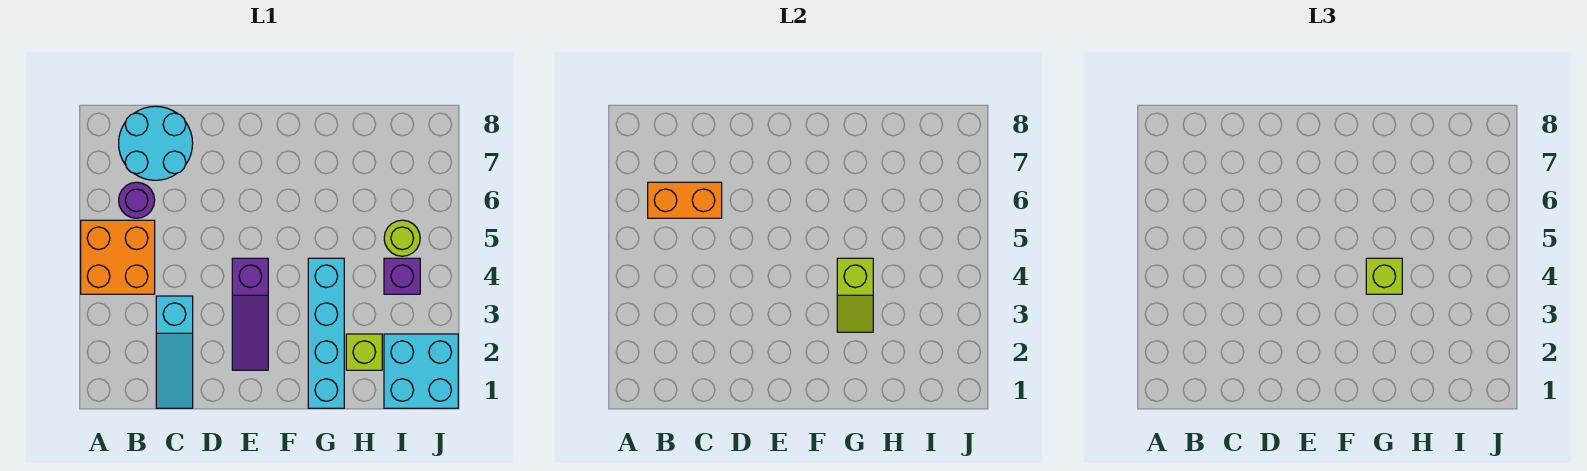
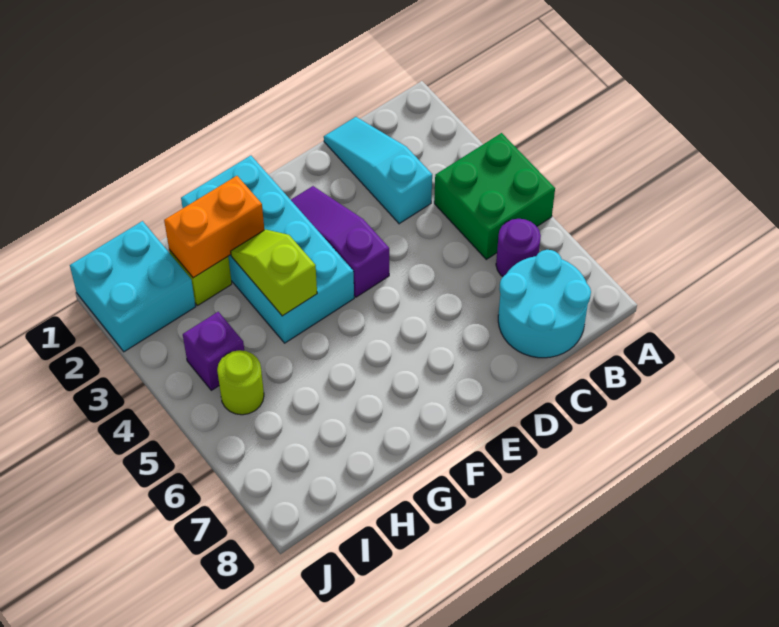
orange 2x2 brick [81,220,155,294] -> green 2x2 brick [434,133,555,259]
orange 1x2 brick [648,182,722,218] -> orange 1x2 brick moved to [164,176,264,278]
cyan 1x4 brick [308,258,344,408] -> cyan 2x4 brick [181,156,354,343]
lime 1x1 brick [1366,258,1402,294] -> none

